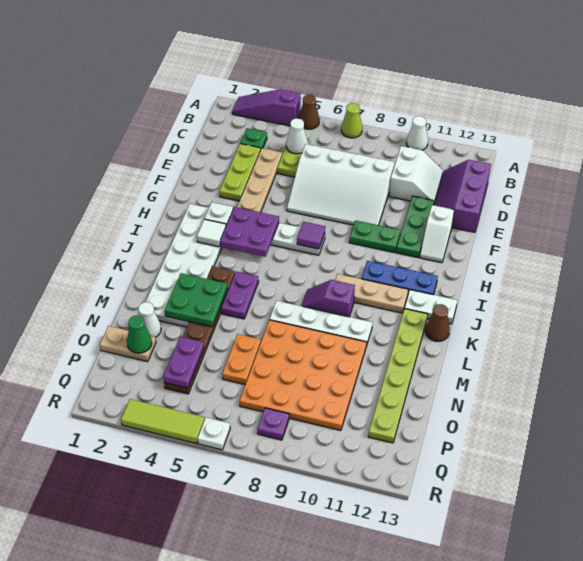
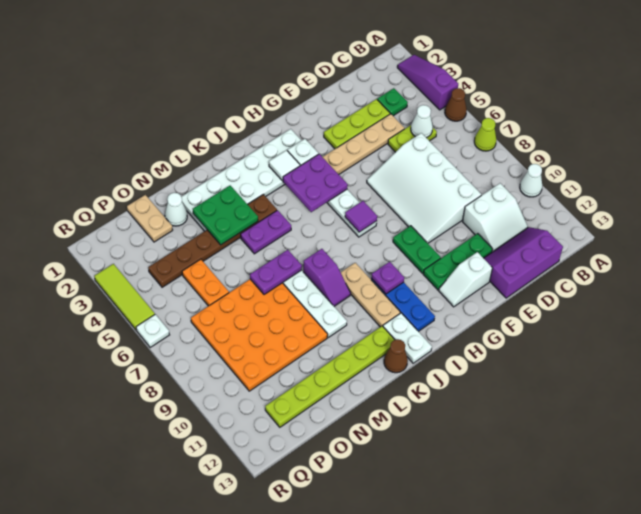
purple 1x2 slope [301,280,355,317] -> purple 1x2 slope turned to [303,249,351,306]
orange 1x2 plate [222,334,261,385] -> orange 1x2 plate turned to [182,259,229,306]
green 1x1 cone [127,316,152,353] -> none
purple 1x2 plate [163,337,204,388] -> purple 1x2 plate moved to [250,250,302,295]
purple 1x1 plate [257,408,289,440] -> purple 1x1 plate moved to [371,262,404,294]

